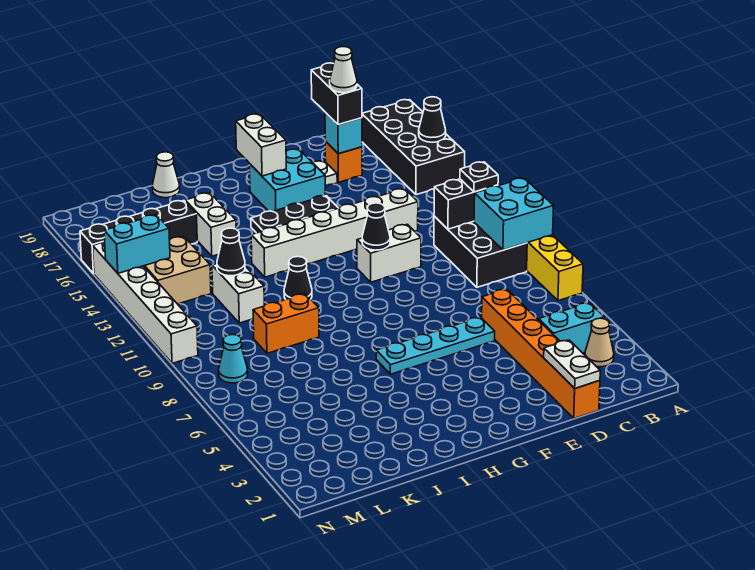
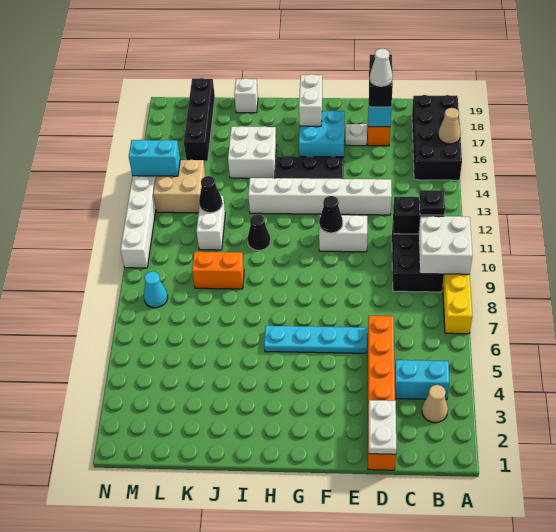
cyan 2x2 brick [474,178,553,250] -> white 2x2 brick [418,216,473,274]
black 1x1 cone [419,97,446,142] -> tan 1x1 cone [438,108,461,144]
white 1x2 brick [185,193,236,256] -> white 2x2 brick [228,126,277,178]
white 1x1 cone [152,152,180,198] -> white 1x1 brick [234,78,258,113]
black 1x4 brick [80,201,197,274] -> black 1x4 brick turned to [184,78,215,161]

